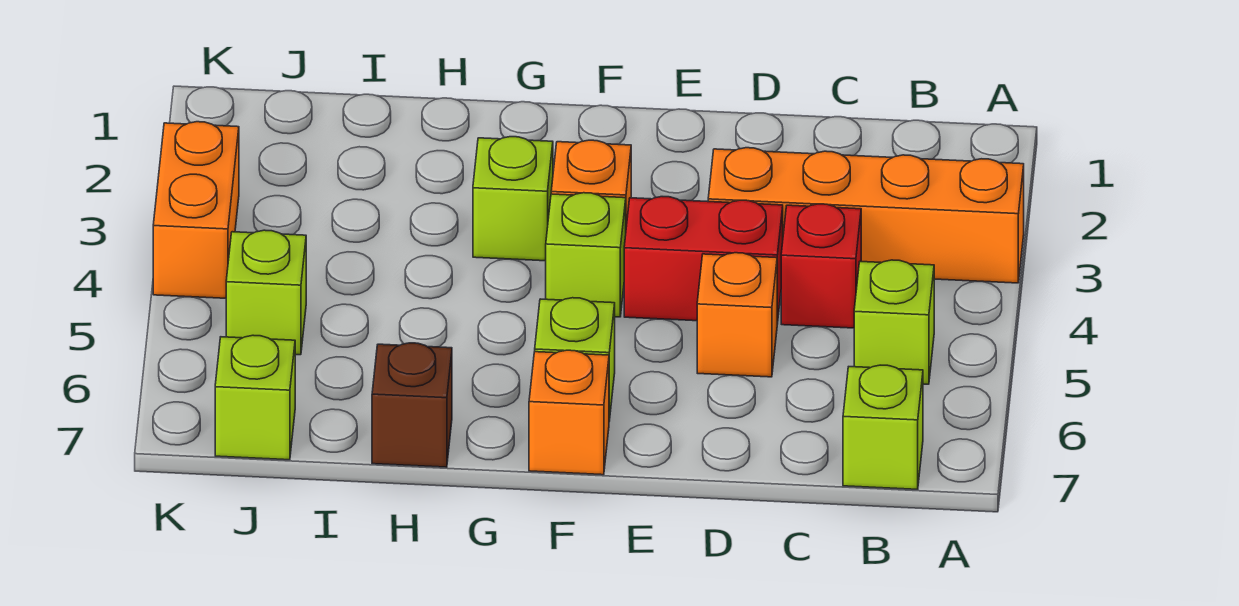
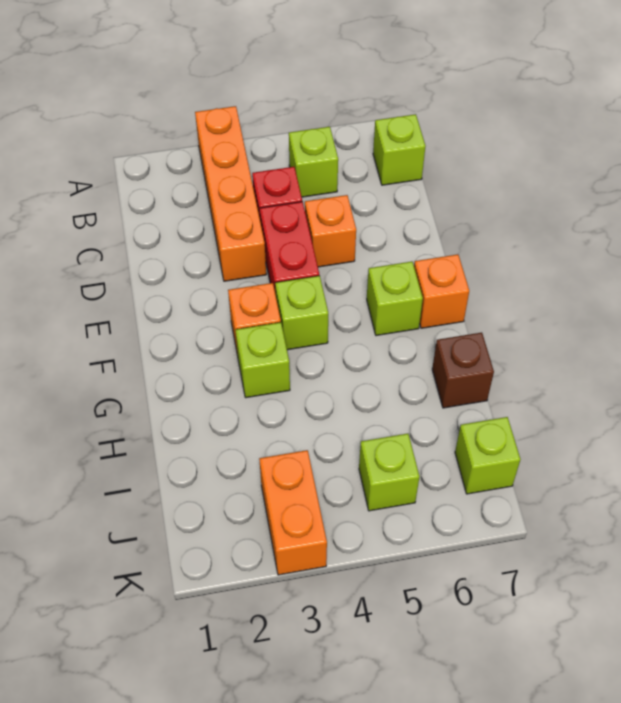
orange 1x2 brick [153,122,239,298] -> orange 1x2 brick turned to [259,450,327,575]

